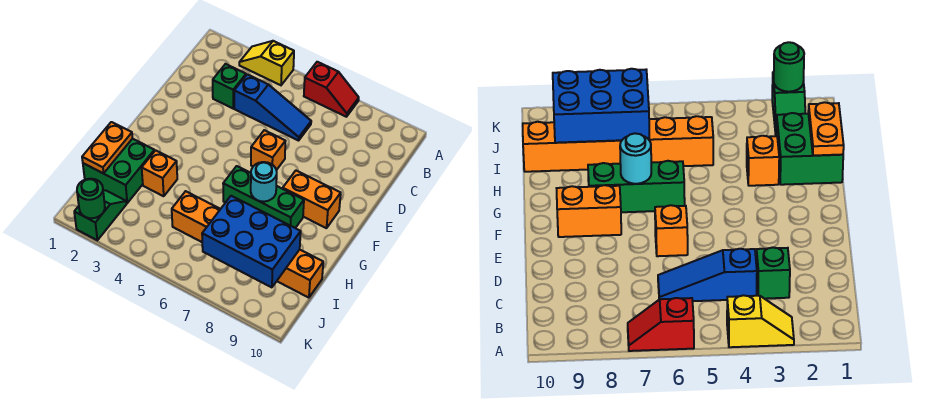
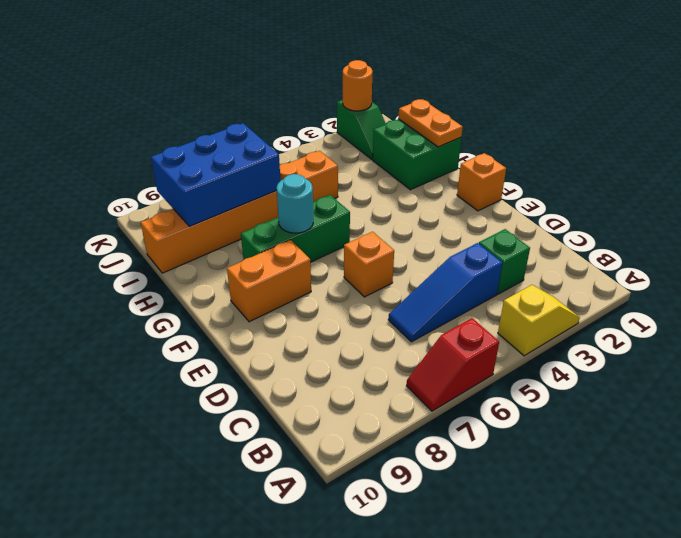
orange 1x1 brick [142,150,177,196] -> orange 1x1 brick moved to [457,153,506,211]
green 1x1 round brick [77,179,105,218] -> orange 1x1 round brick [343,60,372,111]

